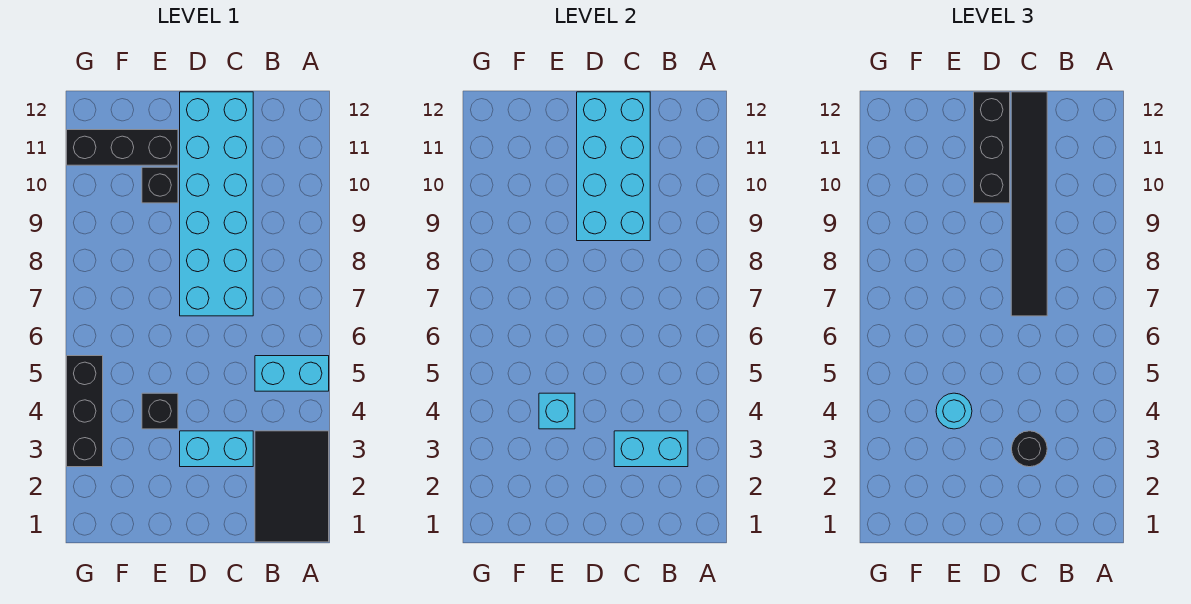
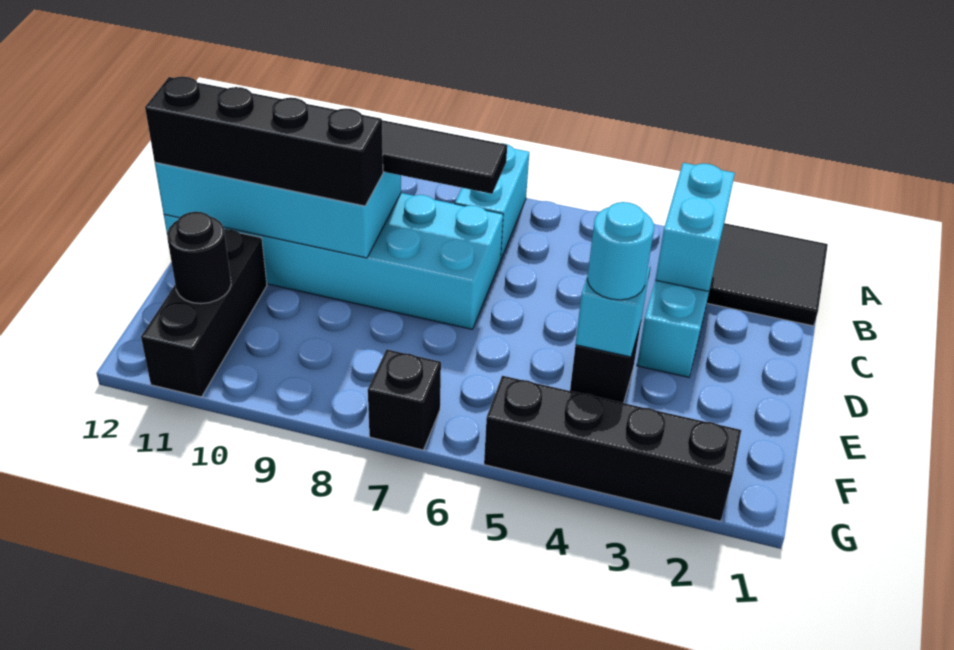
cyan 1x2 brick [255,356,329,391] -> cyan 1x2 brick moved to [455,143,529,259]
black 1x1 round brick [1012,431,1047,467] -> black 1x1 round brick moved to [167,212,231,304]
black 1x3 brick [974,92,1010,203] -> black 1x4 brick [145,77,383,206]
black 1x1 brick [142,167,178,203] -> black 1x1 brick moved to [368,349,441,450]
black 1x3 brick [67,356,103,467] -> black 1x4 brick [484,376,741,521]

